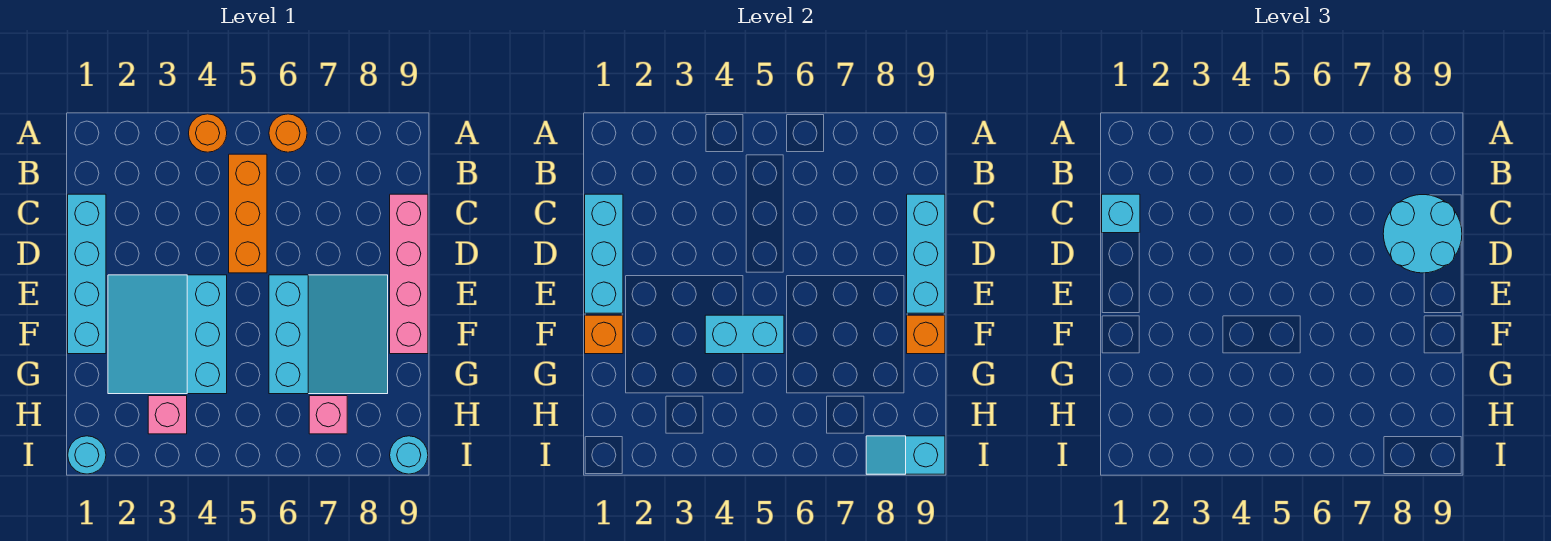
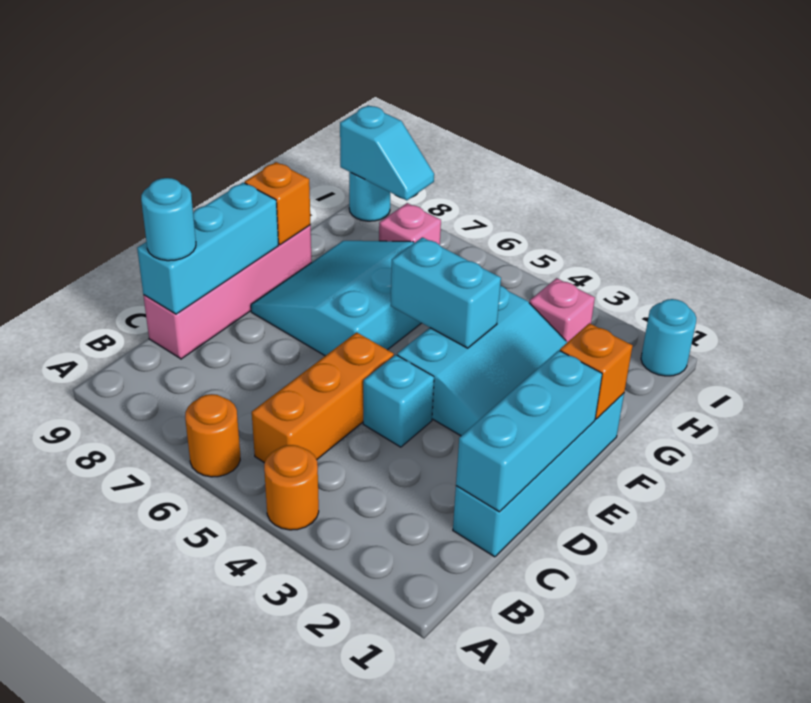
cyan 1x1 brick [1102,194,1140,233] -> cyan 1x1 brick moved to [363,355,434,447]
cyan 2x2 round brick [1383,195,1462,273] -> cyan 1x1 round brick [141,178,196,261]

